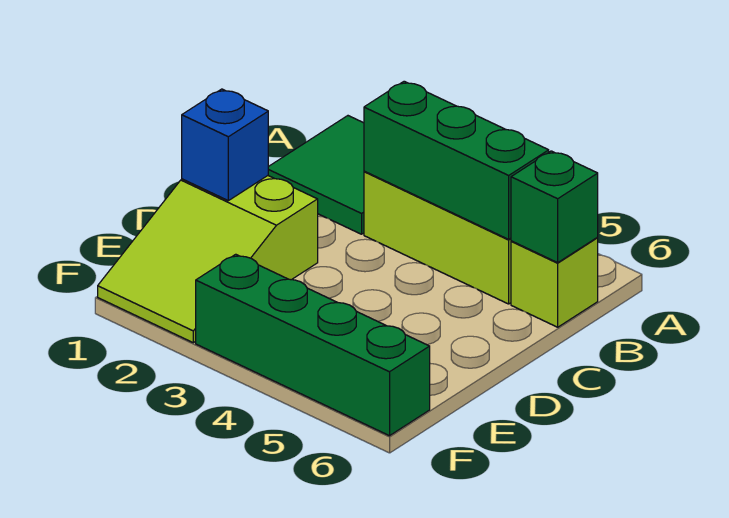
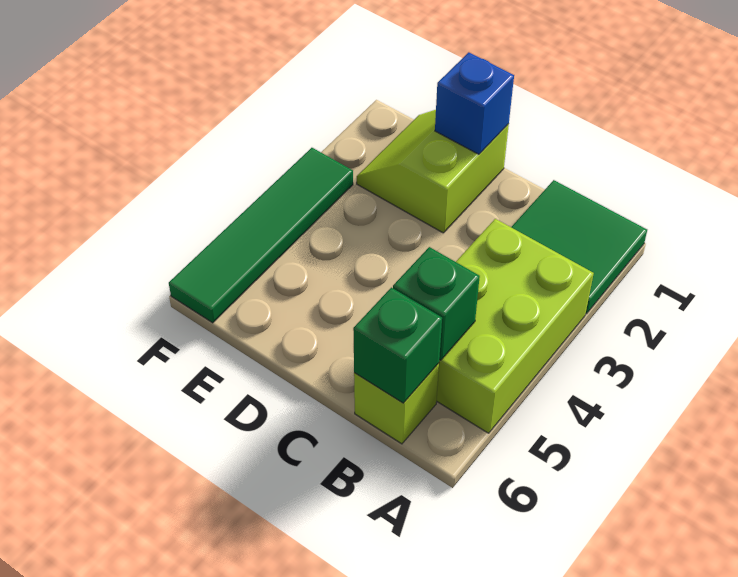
green 1x3 brick [364,81,549,239] -> green 1x1 brick [393,247,480,360]
lime 2x3 slope [98,176,318,343] -> lime 2x2 slope [357,110,509,233]
green 1x4 brick [196,254,430,436] -> green 1x4 tile [169,148,353,323]

